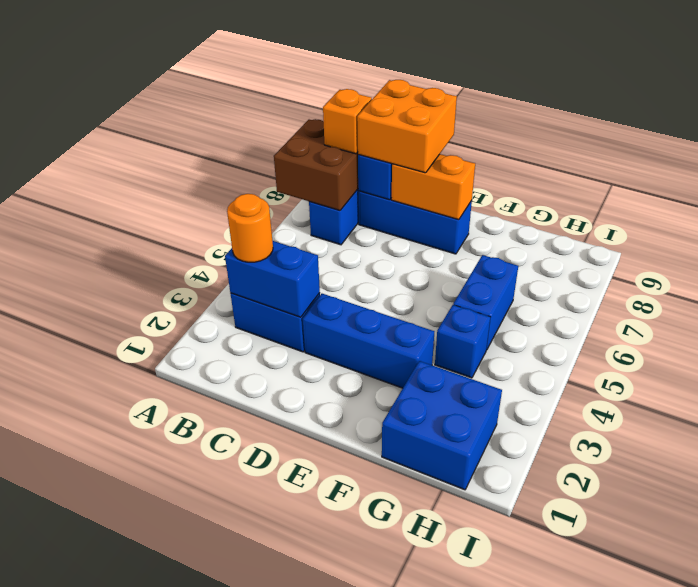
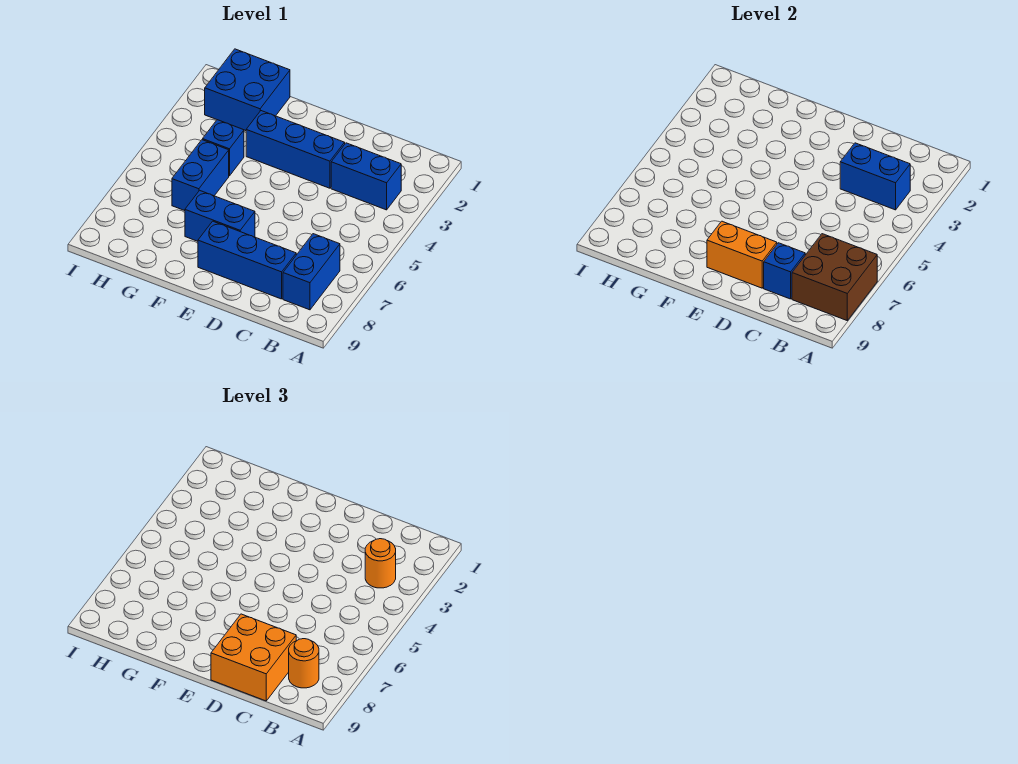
orange 1x1 brick [323,89,372,154] -> orange 1x1 round brick [289,639,319,688]
none -> blue 1x2 brick [185,190,255,241]

